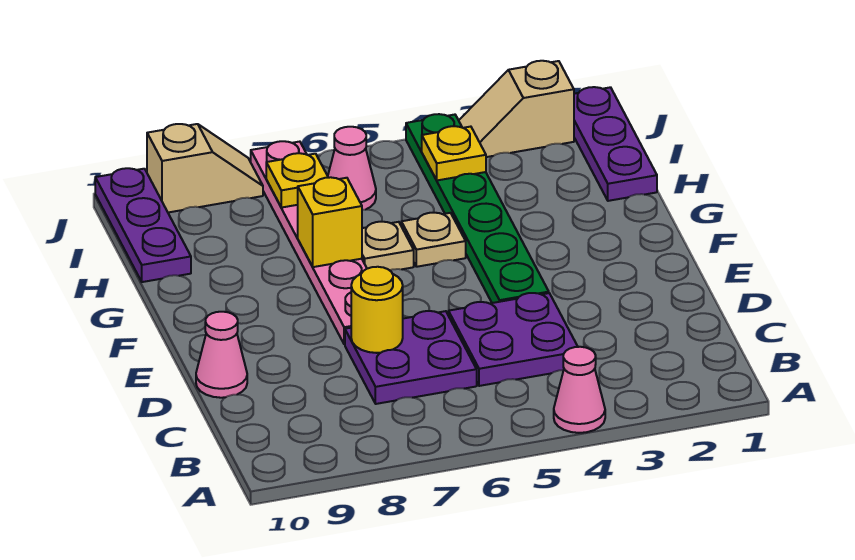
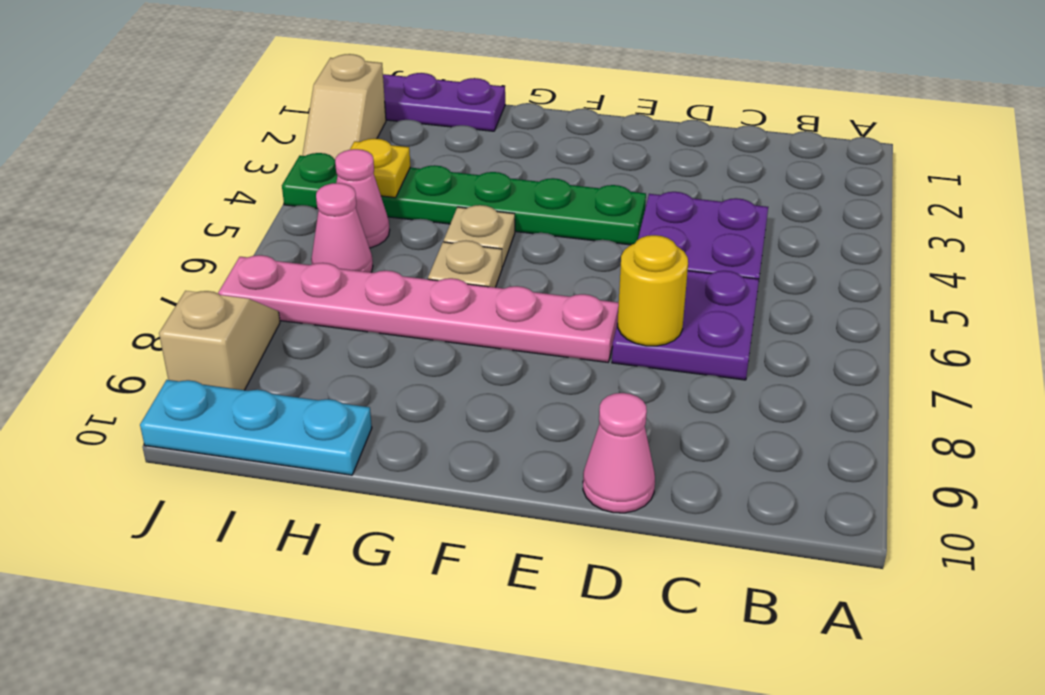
pink 1x1 cone [554,347,605,433] -> pink 1x1 cone moved to [335,149,390,248]
yellow 1x1 brick [298,177,362,267] -> none
purple 1x3 plate [95,168,191,282] -> cyan 1x3 plate [140,380,372,475]
yellow 1x1 plate [266,153,328,208] -> none

